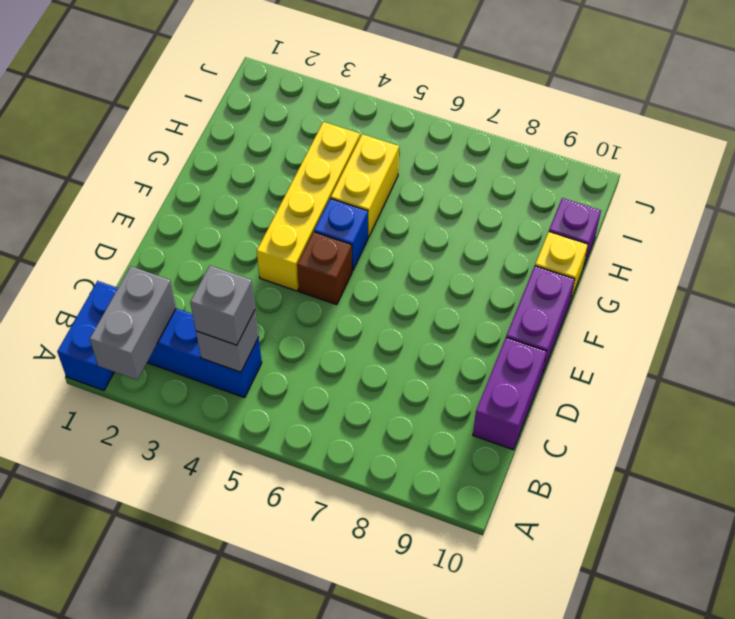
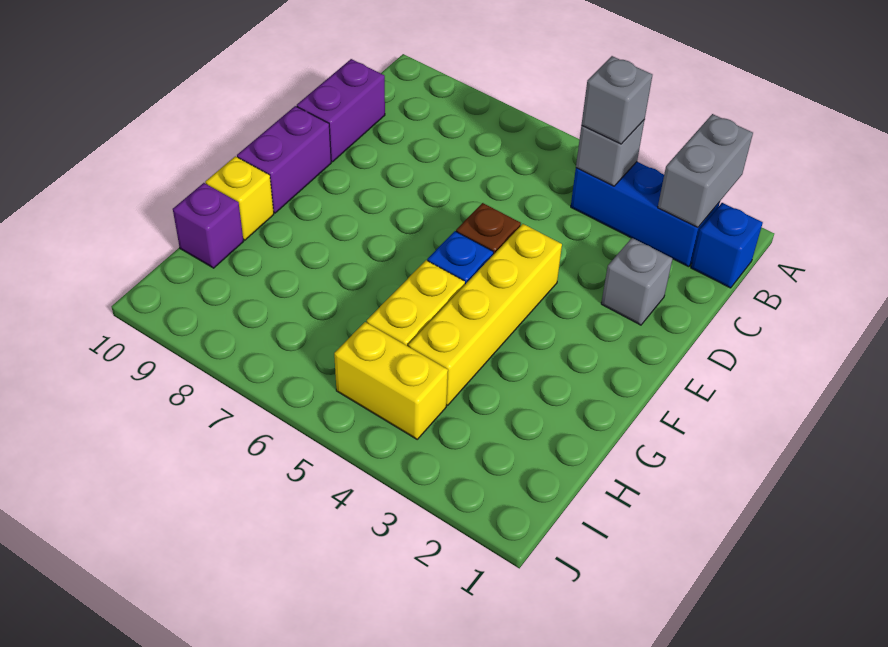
blue 1x2 brick [57,281,118,391] -> blue 1x1 brick [691,203,763,288]
none -> grey 1x1 brick [601,238,673,325]
none -> yellow 1x2 brick [334,322,448,439]

